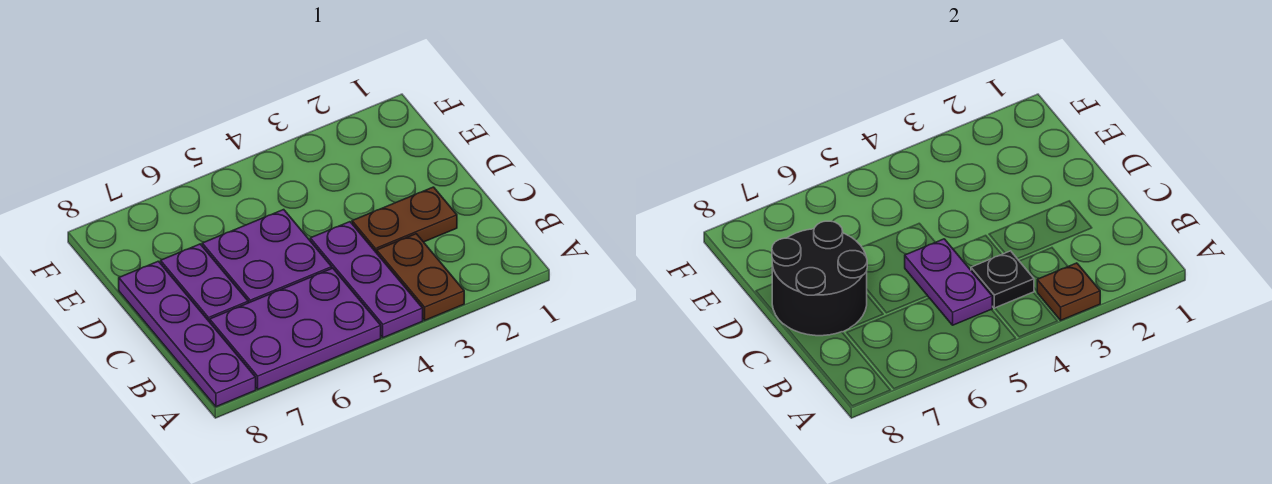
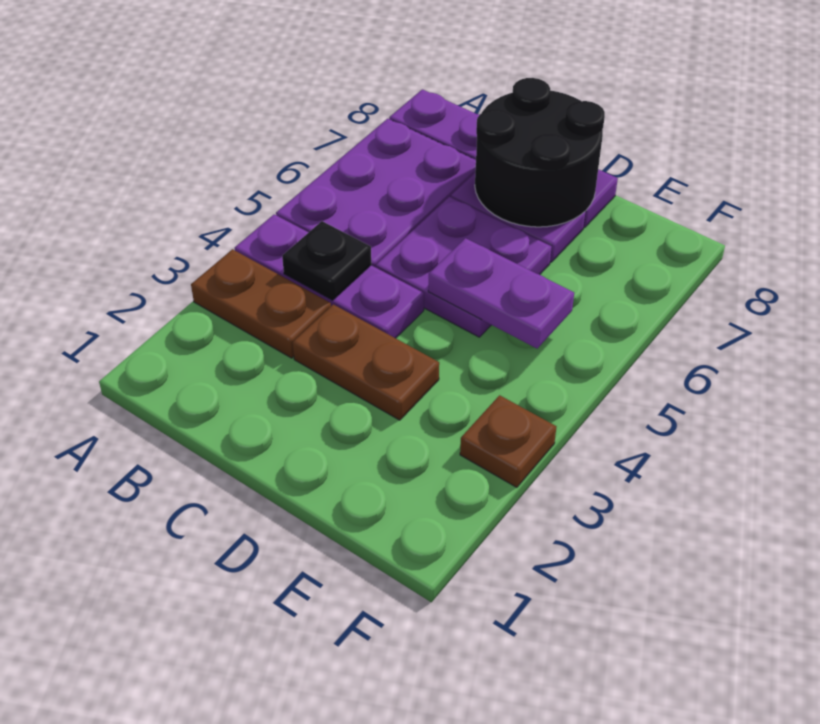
brown 1x1 plate [1037,263,1100,320] -> brown 1x1 plate moved to [460,395,556,487]
purple 1x2 plate [905,239,992,325] -> purple 1x2 plate moved to [428,238,574,348]
brown 1x2 plate [352,187,457,253] -> brown 1x2 plate turned to [293,304,439,420]

